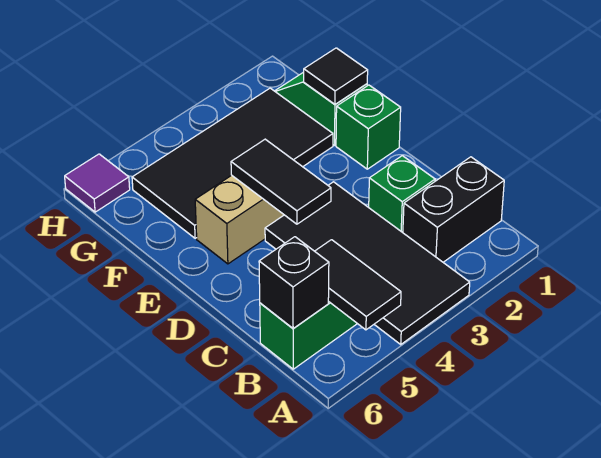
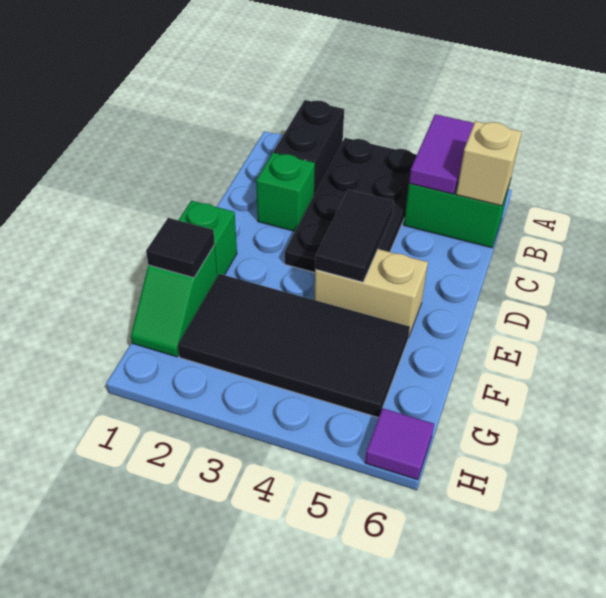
black 2x4 tile [265,182,470,344] -> black 2x4 plate [285,138,417,273]
black 1x2 tile [315,240,401,330] -> purple 1x2 tile [409,114,474,194]
black 1x2 brick [403,157,504,262] -> black 1x2 brick turned to [274,100,344,195]
black 1x1 brick [259,237,329,328] -> tan 1x1 brick [456,121,522,206]

